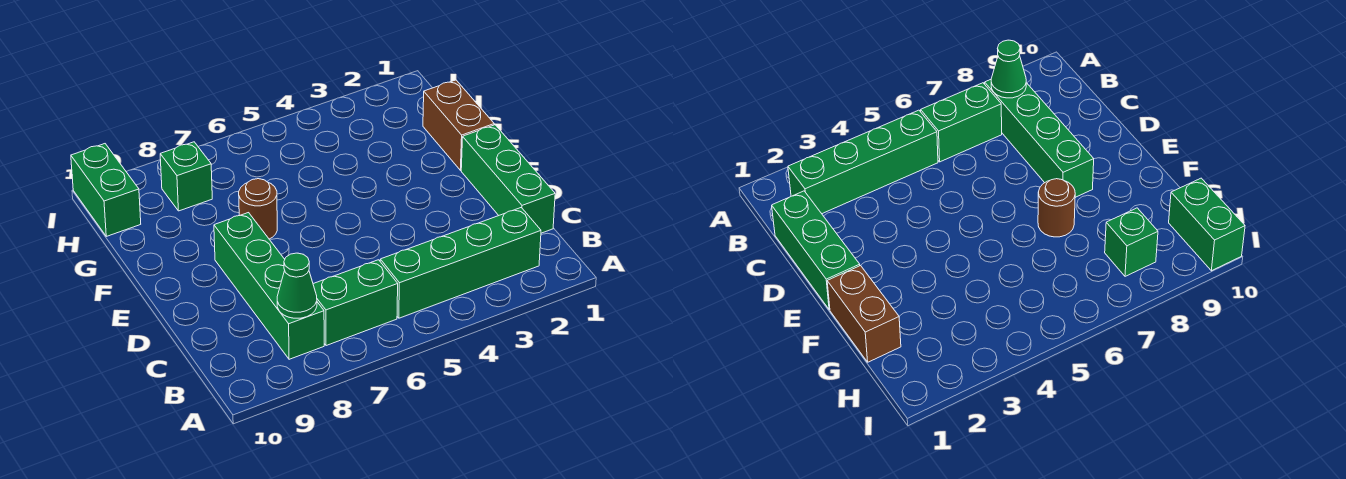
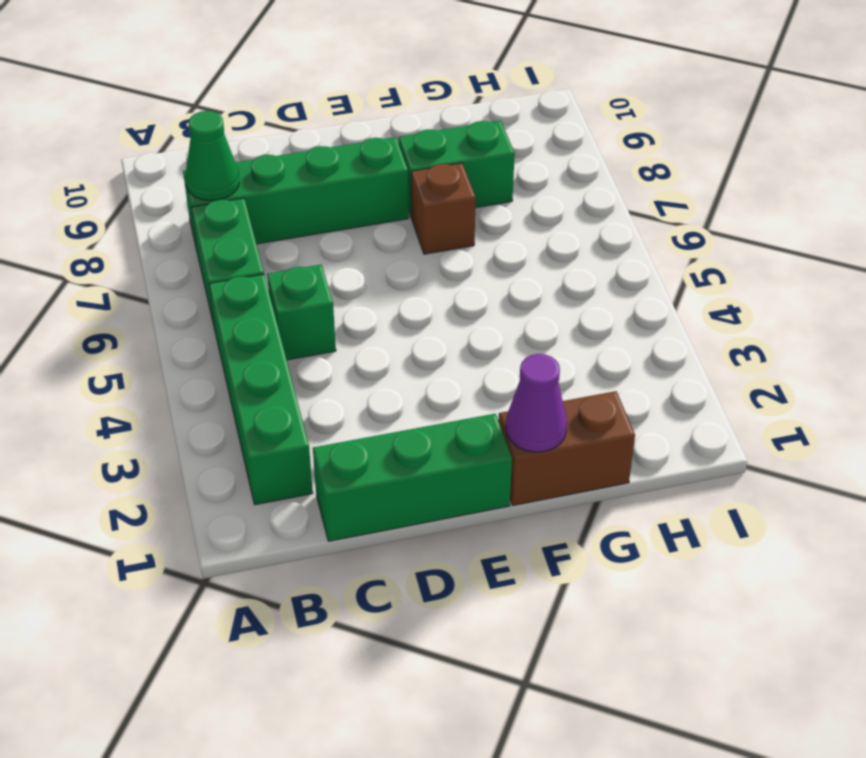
none -> purple 1x1 cone [506,354,567,452]
brown 1x1 round brick [239,179,277,239] -> brown 1x1 brick [411,163,476,254]
green 1x1 brick [160,142,212,211] -> green 1x1 brick moved to [267,264,336,360]
green 1x2 brick [71,144,141,236] -> green 1x2 brick moved to [399,120,515,218]

